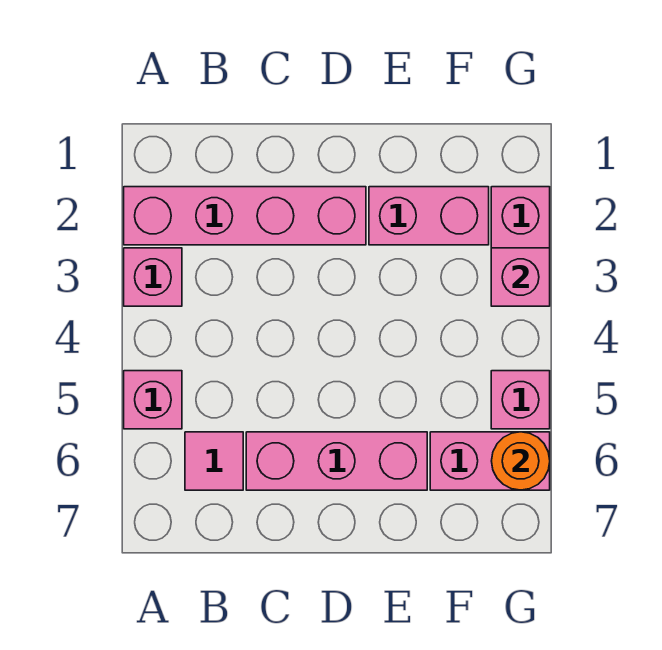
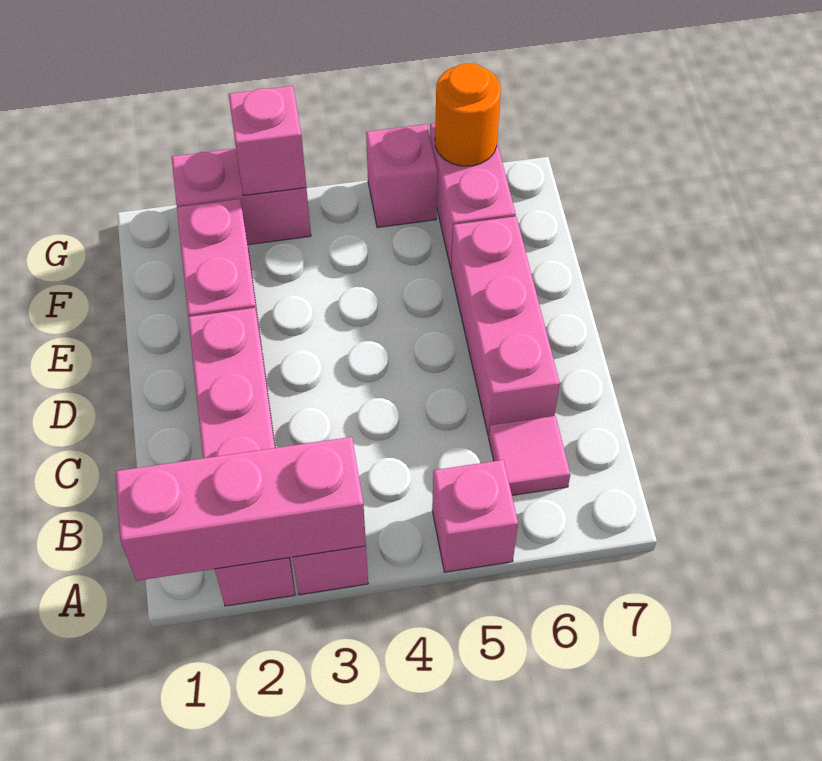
none -> pink 1x3 brick [116,437,366,581]

